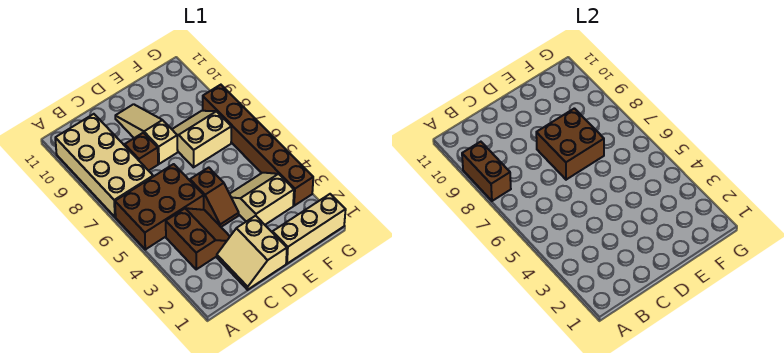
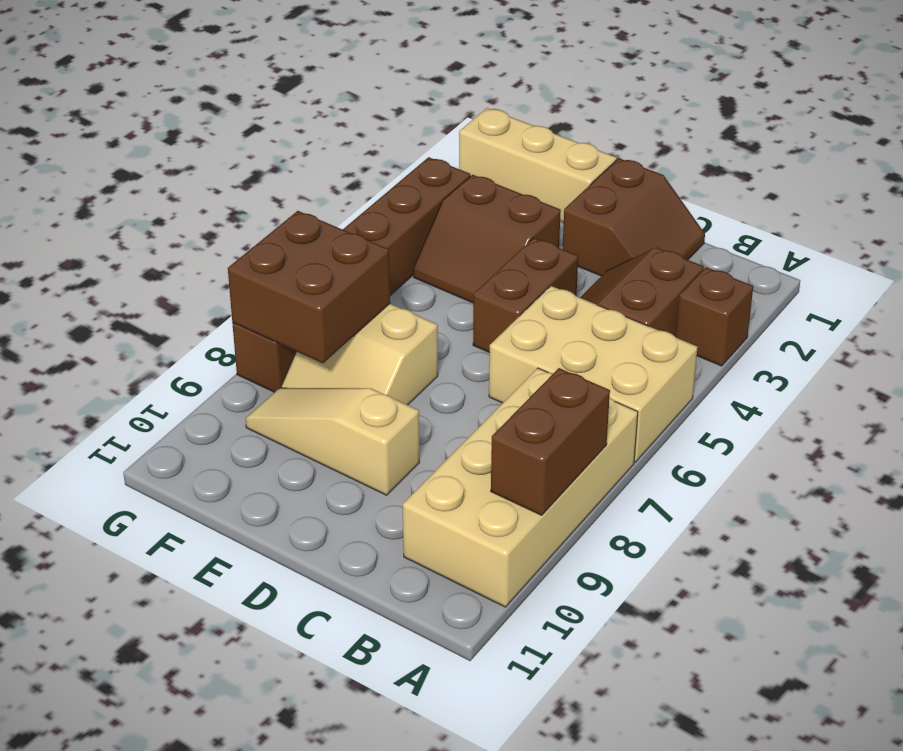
brown 2x3 brick [115,164,204,249] -> tan 2x3 brick [489,286,698,462]
tan 2x2 slope [217,216,287,290] -> brown 2x2 slope [563,158,705,276]
brown 1x1 brick [125,133,158,171] -> brown 1x1 brick moved to [676,267,753,366]
brown 1x2 slope [190,167,239,227] -> brown 1x2 brick [473,238,578,353]
brown 2x2 brick [536,108,604,180] -> brown 2x2 brick moved to [228,211,390,363]
tan 1x3 slope [115,104,178,164] -> tan 1x3 slope turned to [246,388,419,495]
tan 2x2 slope [230,173,294,225] -> brown 2x2 slope [413,175,561,303]

